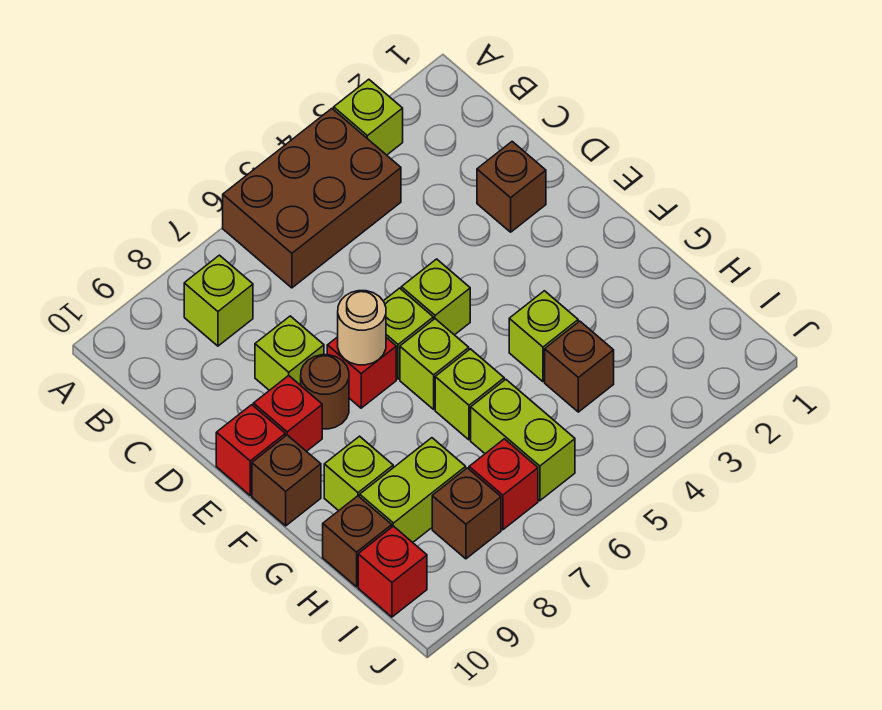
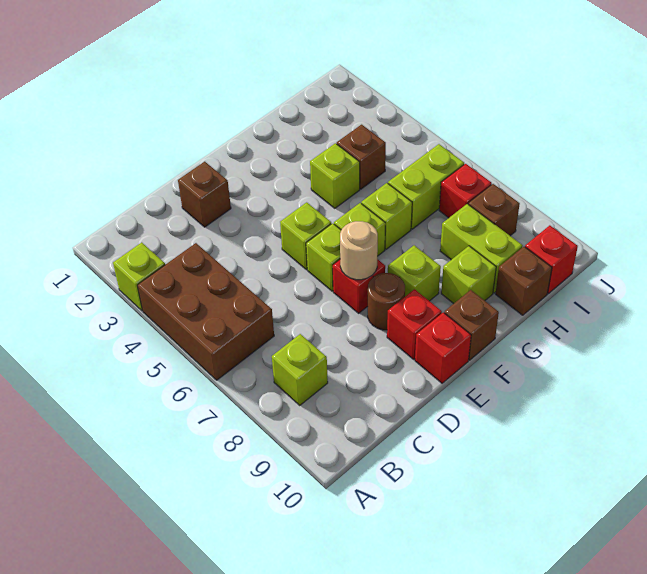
lime 1x1 brick [255,316,324,390] -> lime 1x1 brick moved to [388,245,441,301]

